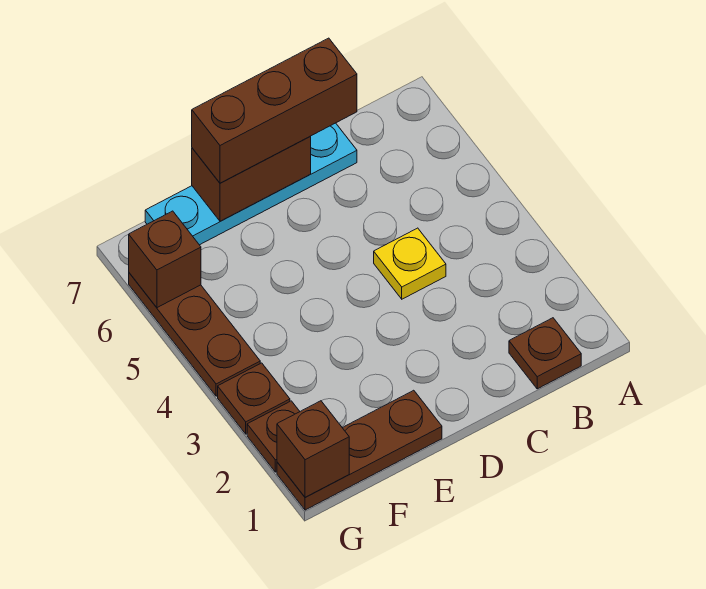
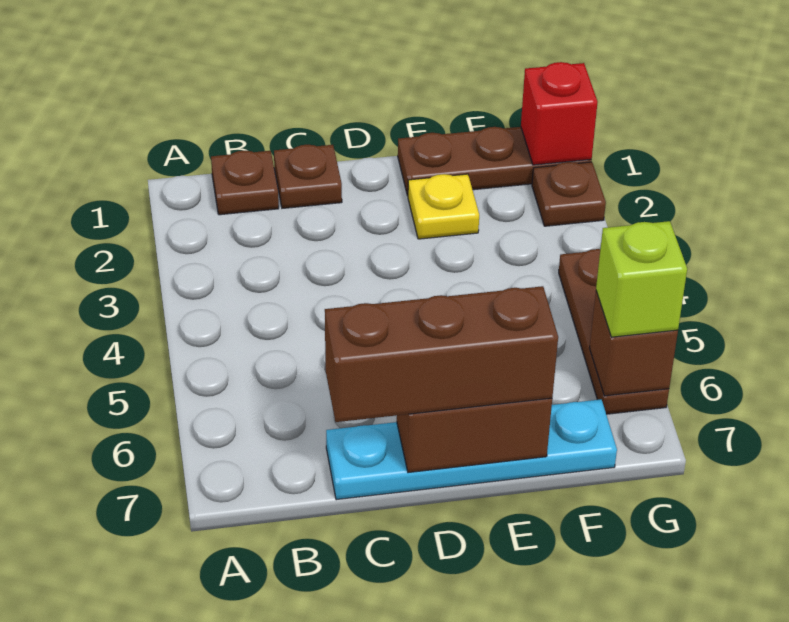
yellow 1x1 plate [374,228,446,299] -> yellow 1x1 plate moved to [408,174,479,239]
brown 1x1 brick [277,401,349,497] -> red 1x1 brick [521,62,598,165]
brown 1x1 plate [218,363,290,434] -> brown 1x1 plate moved to [274,145,342,208]
none -> lime 1x1 brick [596,221,687,337]

